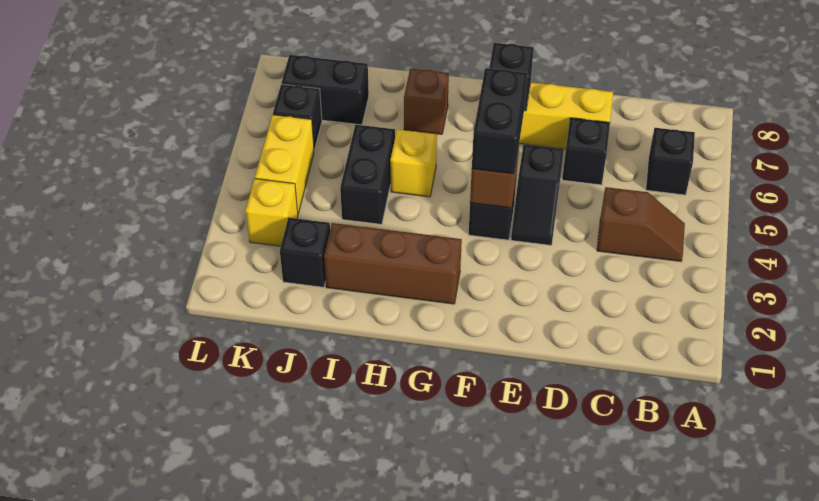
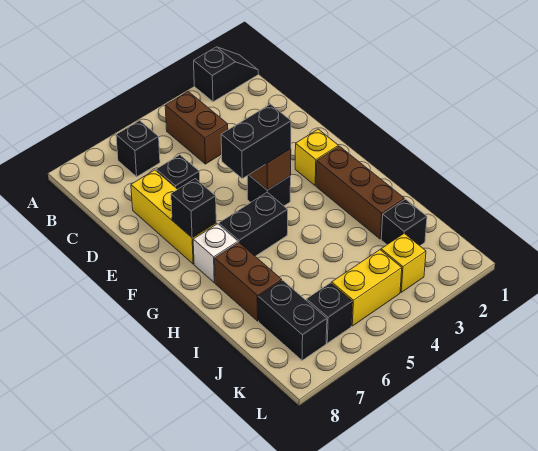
brown 1x2 slope [597,187,685,261] -> brown 1x2 brick [165,91,228,164]
black 1x2 slope [511,144,564,245] -> black 1x2 slope moved to [194,47,258,102]
none -> white 1x1 brick [193,224,238,283]
yellow 1x1 brick [390,129,437,197] -> yellow 1x1 brick moved to [295,129,338,186]
brown 1x1 brick [404,69,449,134] -> brown 1x2 brick [215,243,282,321]
black 1x2 brick [340,124,395,224] -> black 1x2 brick moved to [219,192,288,256]

